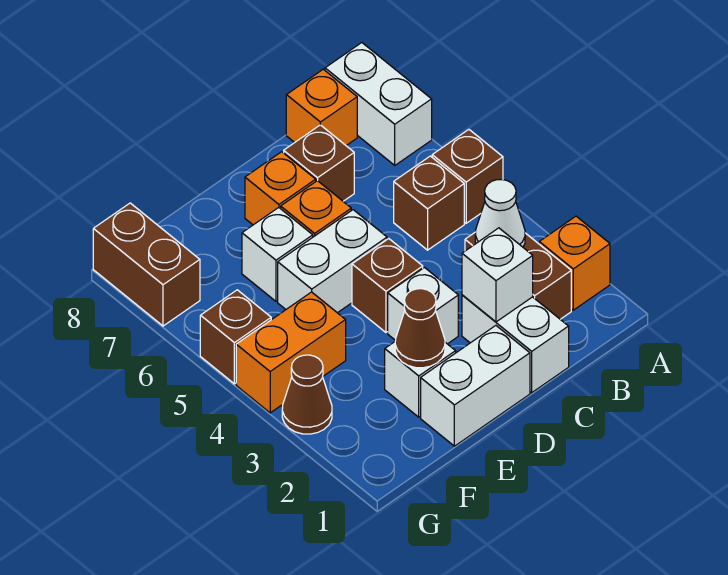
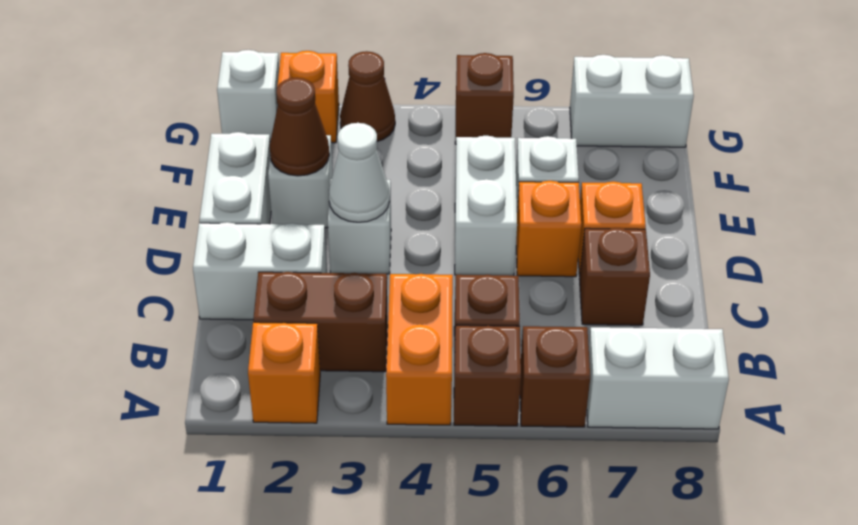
white 1x1 cone [475,180,525,247] -> white 1x1 cone moved to [329,123,390,222]
orange 1x1 brick [286,69,357,145] -> orange 1x1 brick moved to [277,51,339,143]
white 1x1 brick [462,228,533,322] -> white 1x1 brick moved to [217,50,279,141]
brown 1x1 brick [352,239,423,332] -> brown 1x1 brick moved to [520,326,590,427]
orange 1x2 brick [236,292,346,413] -> orange 1x2 brick moved to [386,274,453,425]
brown 1x2 brick [93,203,200,326] -> white 1x2 brick [570,55,694,147]

